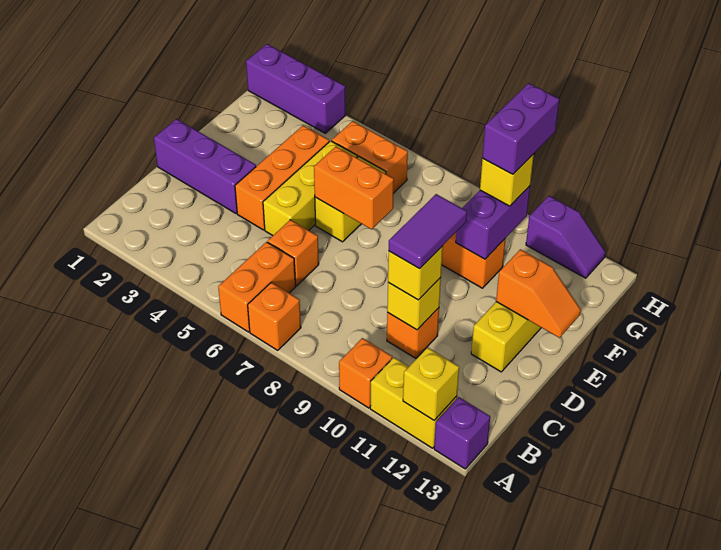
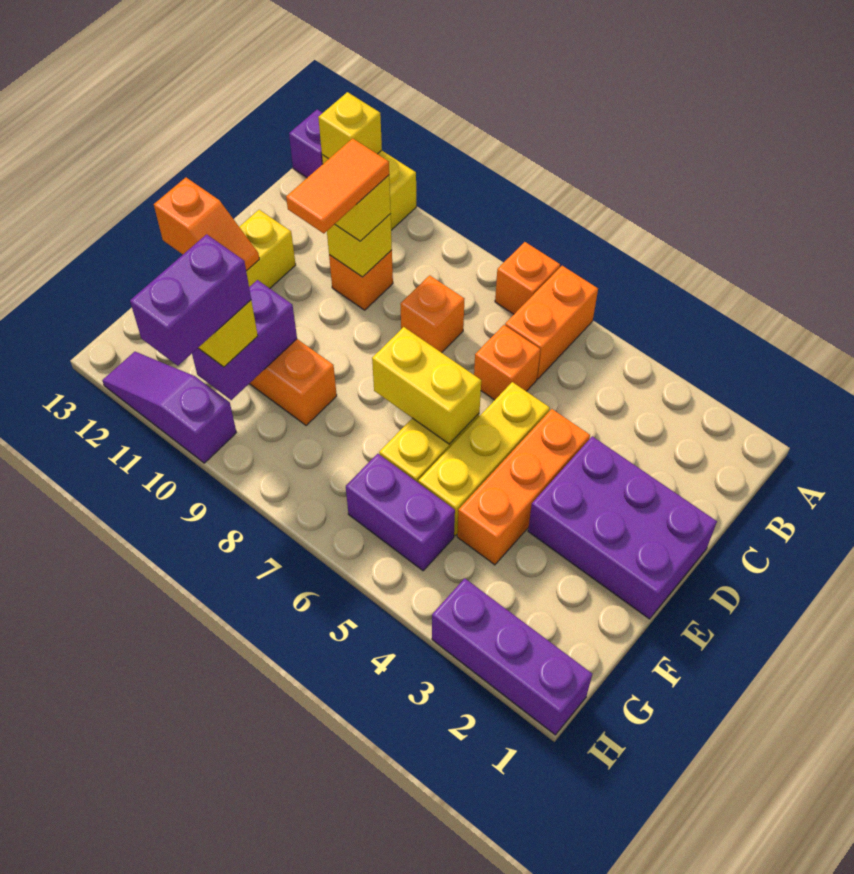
orange 1x1 brick [339,338,392,408] -> orange 1x1 brick moved to [400,275,464,353]
purple 1x2 tile [389,194,467,269] -> orange 1x2 tile [286,138,389,234]
purple 1x3 brick [154,119,256,213] -> purple 2x3 brick [528,436,717,619]
orange 1x2 brick [314,147,394,229] -> yellow 1x2 brick [372,327,481,444]
orange 1x2 slope [496,249,581,338] -> orange 1x2 slope turned to [154,178,259,271]
orange 1x2 brick [332,121,408,193] -> purple 1x2 brick [346,454,455,571]
purple 1x2 slope [526,196,606,278] -> purple 1x3 slope [102,352,236,463]

